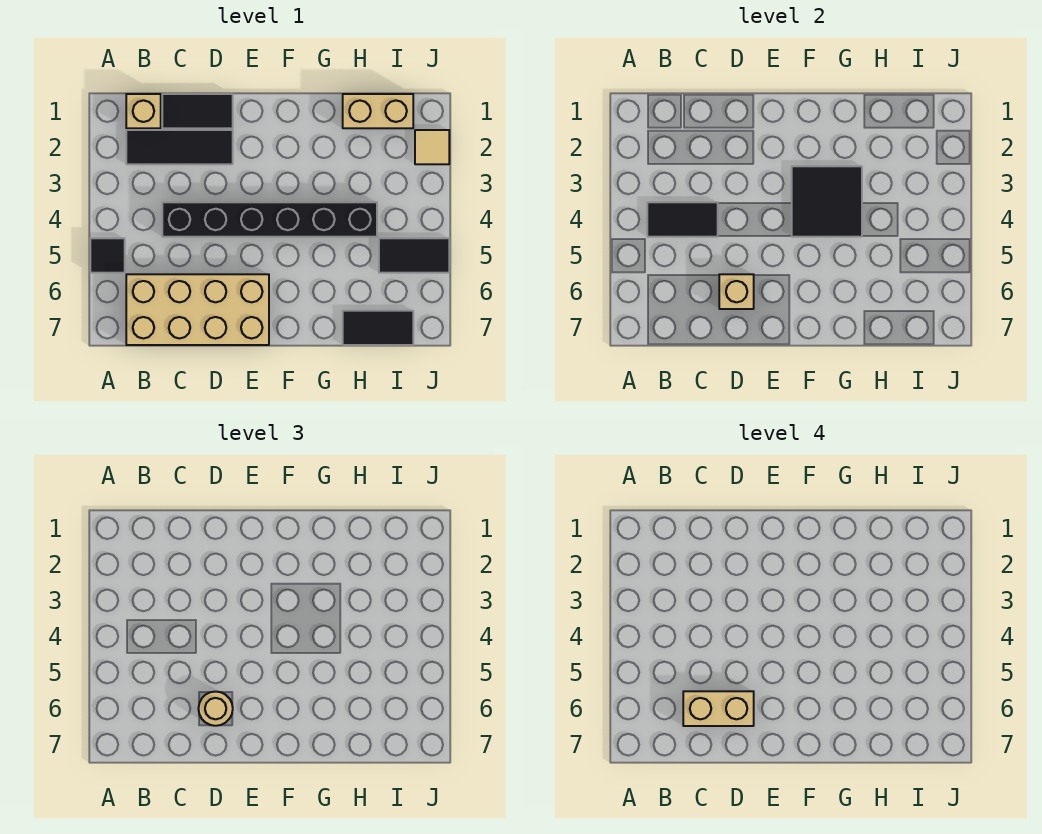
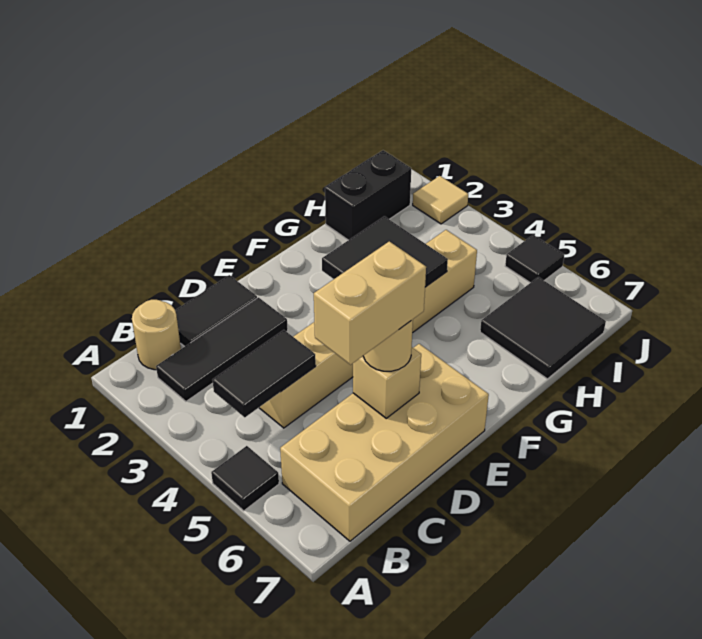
tan 1x1 brick [126,94,161,128] -> tan 1x1 round brick [132,300,181,370]
black 1x6 brick [162,202,377,237] -> tan 1x6 brick [259,230,477,428]
tan 1x2 brick [343,94,413,128] -> black 1x2 brick [325,150,411,240]
black 1x2 tile [343,311,413,345] -> black 2x2 tile [480,277,606,379]
black 1x2 tile [379,238,449,273] -> black 1x1 tile [505,235,564,283]

